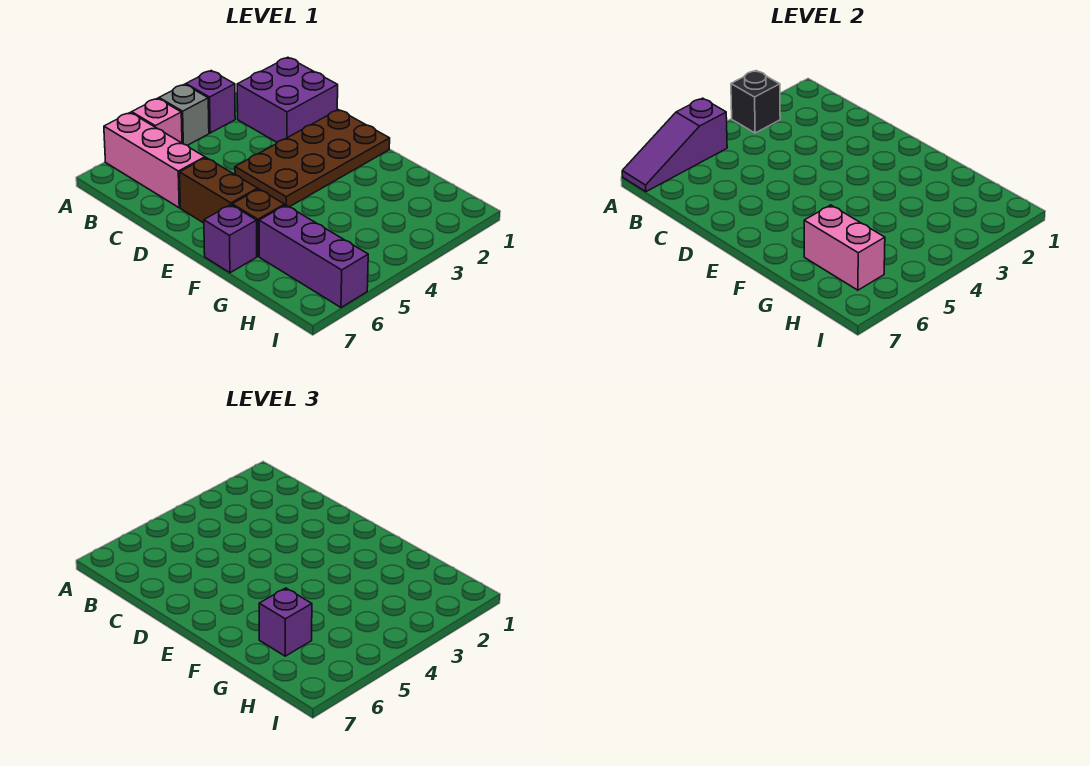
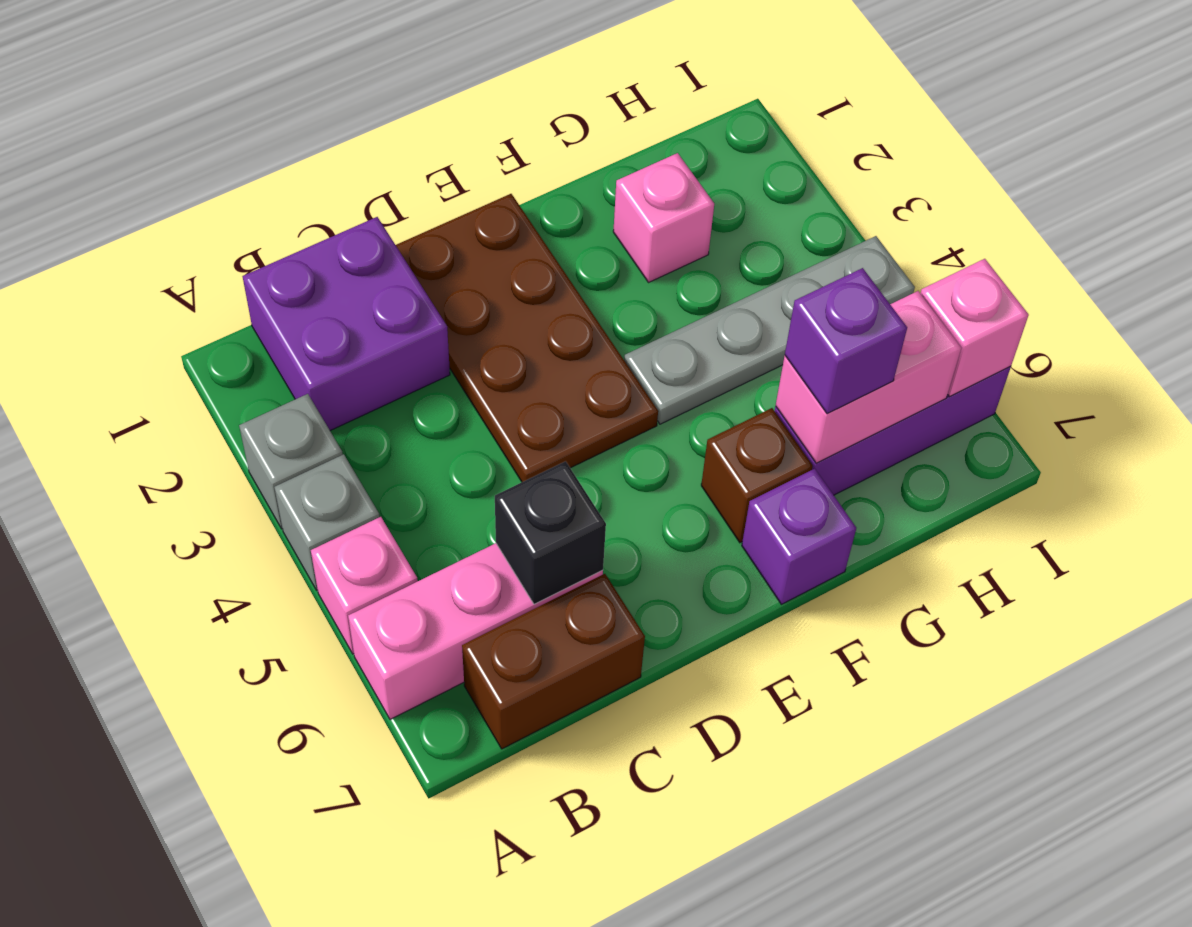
purple 1x1 brick [186,71,235,133] -> grey 1x1 brick [239,394,343,529]
black 1x1 brick [731,71,780,133] -> black 1x1 brick moved to [495,461,606,604]
purple 1x3 slope [622,98,727,192] -> none
brown 1x2 brick [180,158,258,223] -> brown 1x2 brick moved to [462,574,645,749]
none -> grey 1x4 plate [624,236,915,424]
none -> pink 1x1 brick [613,153,714,283]
none -> pink 1x1 brick [920,259,1029,396]

